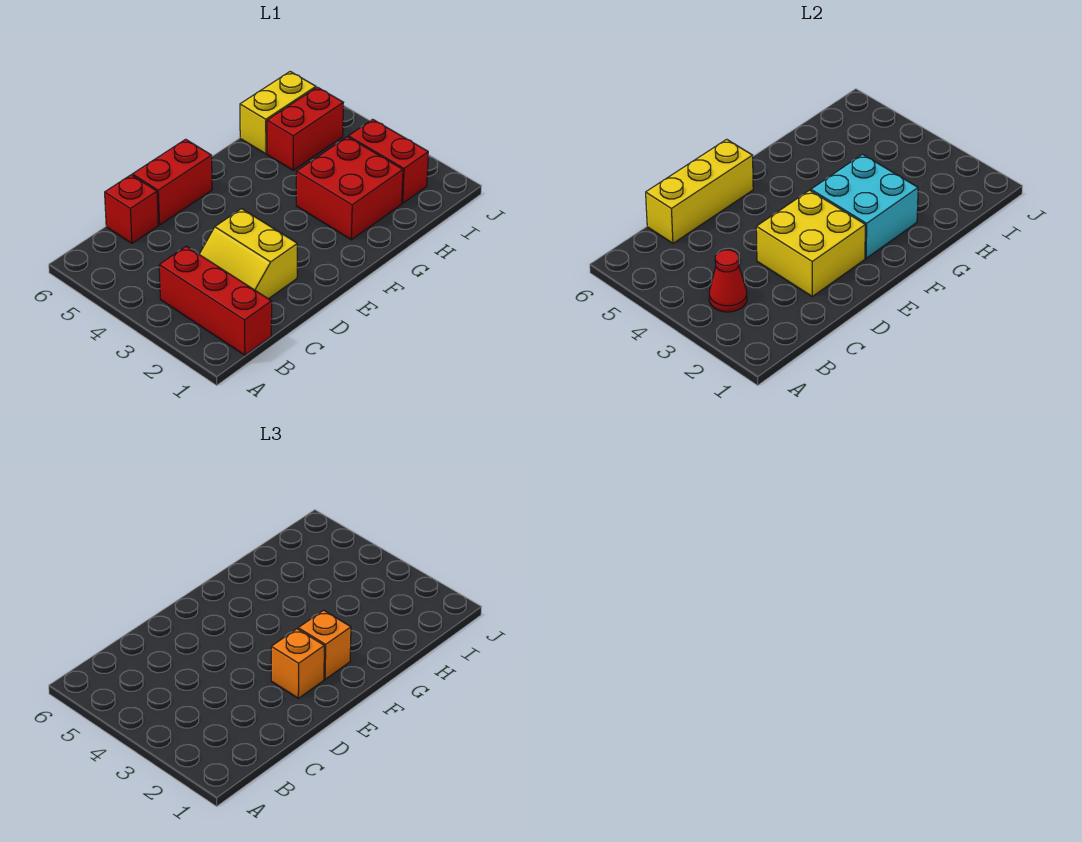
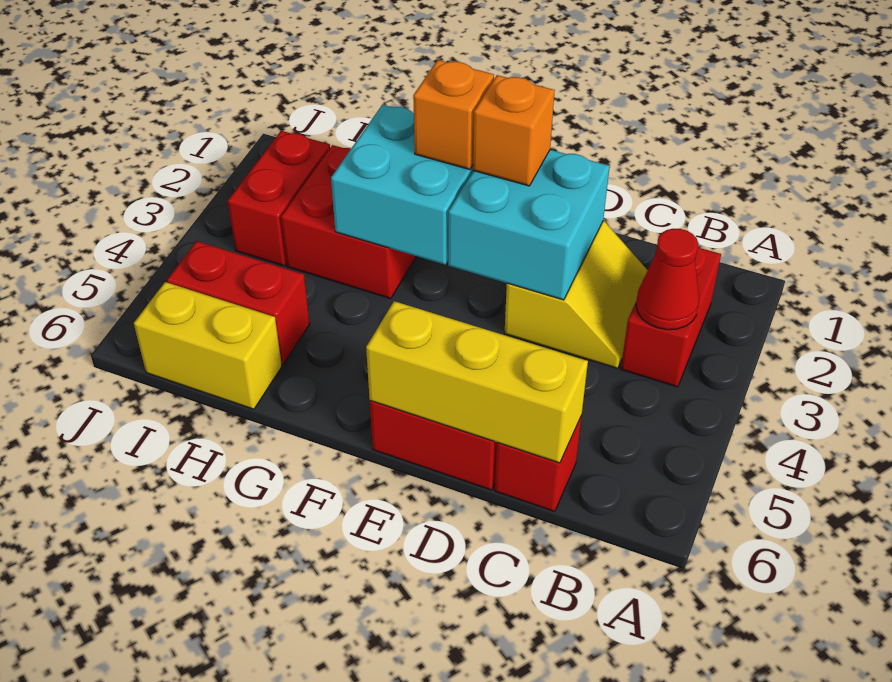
red 1x3 brick [159,246,272,355] -> red 1x2 brick [621,247,721,387]
yellow 2x2 brick [756,190,865,296] -> cyan 2x2 brick [448,150,610,300]

